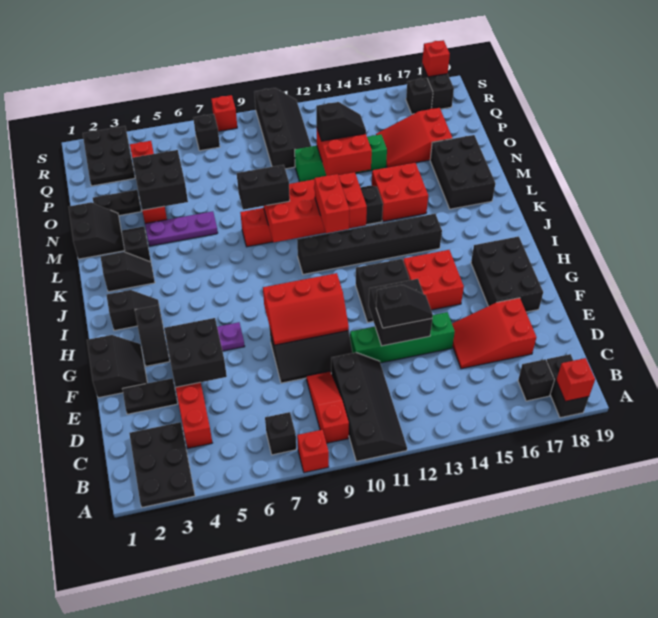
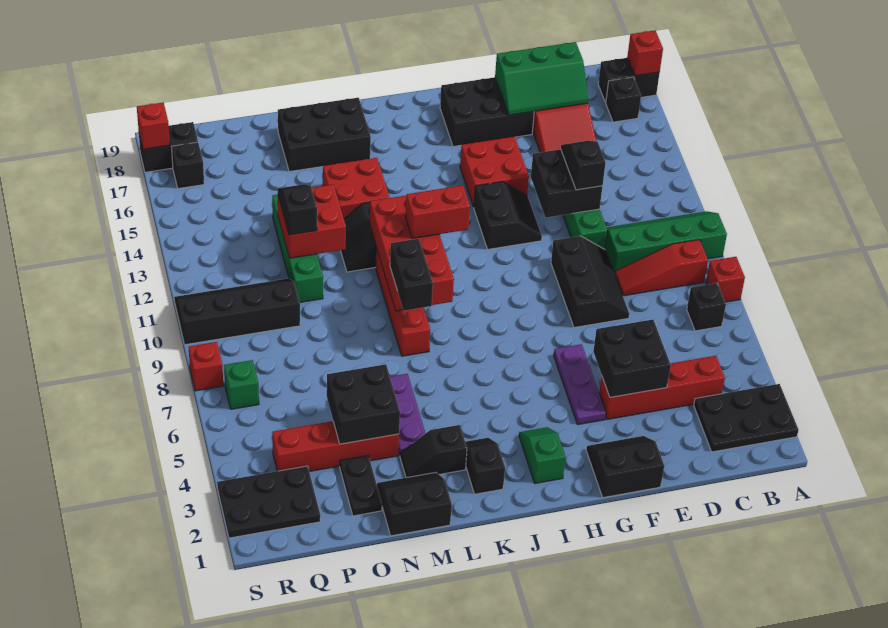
black 2x4 slope [331,352,407,461] -> green 2x4 slope [605,211,727,274]
none -> green 2x3 slope [495,42,588,115]
black 1x2 plate [123,378,178,414] -> none
red 2x3 slope [263,273,349,345] -> none
black 1x2 slope [135,305,170,366] -> none
black 1x2 slope [107,290,159,331] -> green 1x2 slope [519,427,566,483]
black 1x6 brick [297,214,442,274] -> none
red 2x3 slope [376,108,452,168] -> none
black 1x1 brick [193,114,220,151] -> green 1x1 brick [224,360,259,409]

